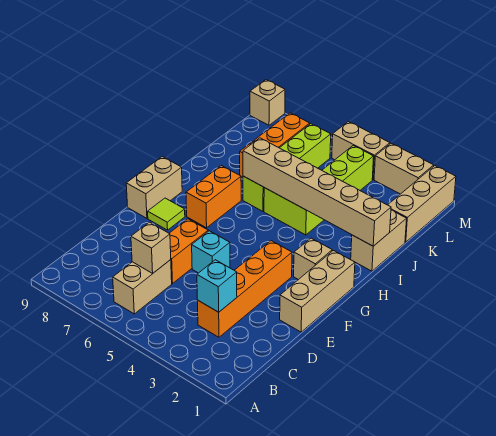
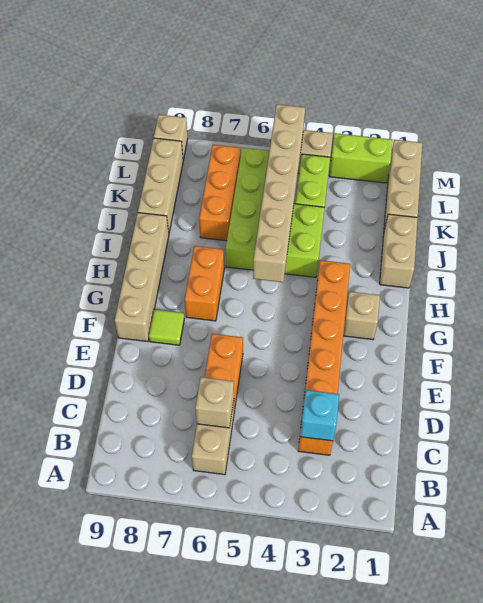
orange 1x4 brick [197,241,292,337] -> orange 1x6 brick [298,260,350,455]
tan 1x3 brick [280,251,355,332] -> tan 1x3 brick moved to [138,138,183,233]
cyan 1x1 brick [192,231,230,273] -> none
tan 1x2 brick [126,157,182,218] -> tan 1x4 brick [115,213,169,342]
tan 1x6 brick [243,138,391,246] -> tan 1x6 brick turned to [253,104,305,282]
tan 1x2 brick [374,143,434,194] -> lime 1x2 brick [329,133,392,183]

